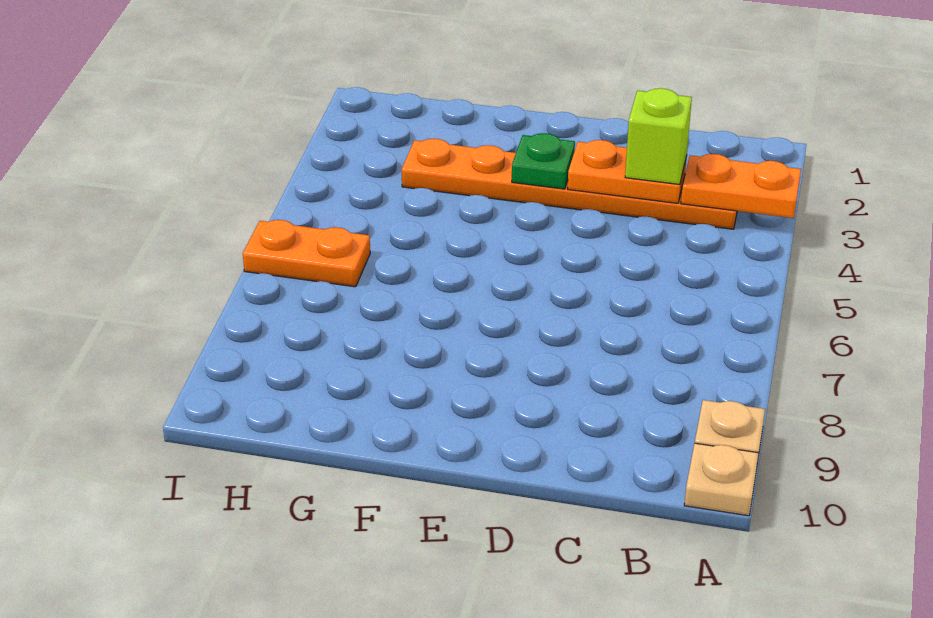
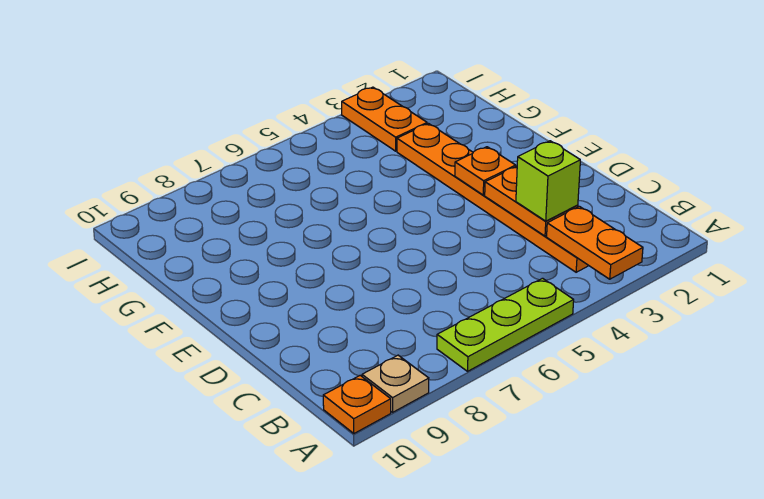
none -> lime 1x3 plate [437,278,574,371]
tan 1x1 plate [684,443,758,516] -> orange 1x1 plate [323,376,391,434]
green 1x1 plate [512,133,575,189] -> orange 1x1 plate [455,147,516,195]
orange 1x2 plate [243,220,370,287] -> orange 1x2 plate moved to [342,87,427,151]

